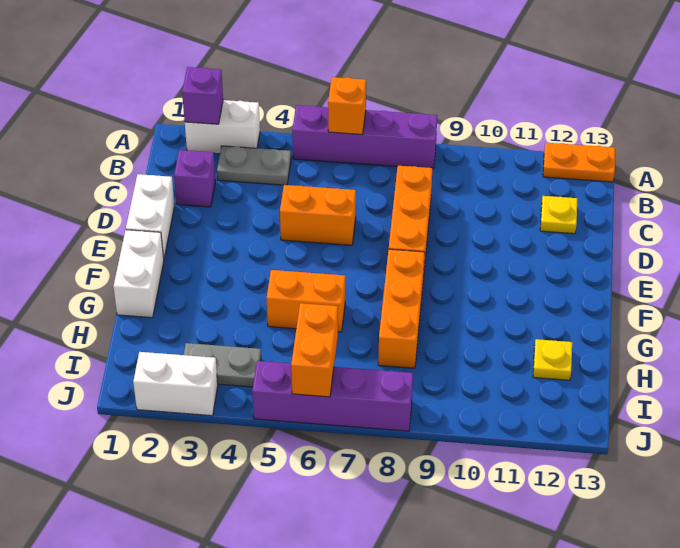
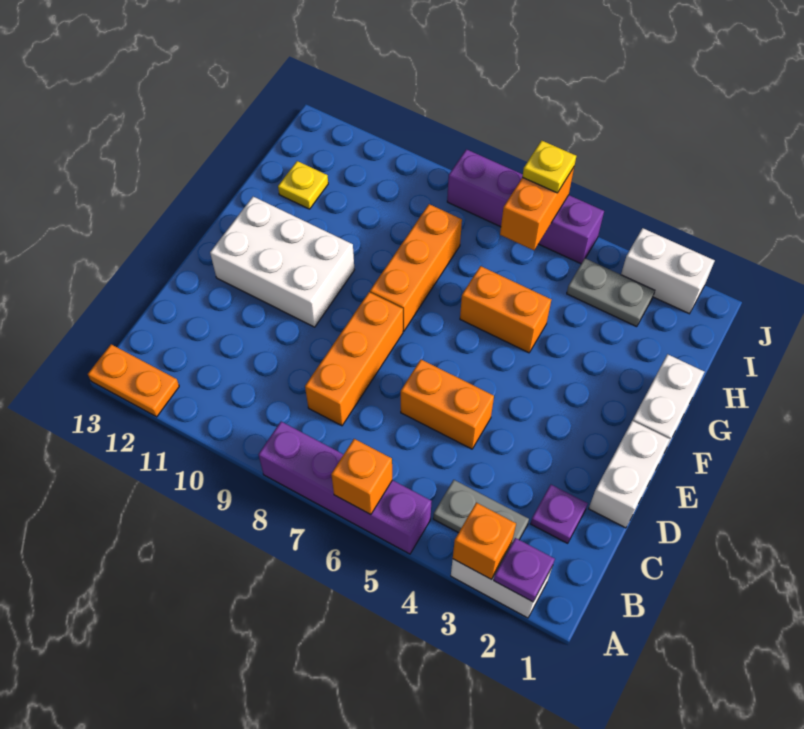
purple 1x1 brick [182,67,223,124] -> purple 1x1 plate [494,538,555,602]
none -> orange 1x1 brick [453,503,516,579]
purple 1x1 brick [174,150,216,207] -> purple 1x1 plate [531,485,588,543]
yellow 1x1 plate [540,196,577,234] -> yellow 1x1 plate moved to [522,140,576,193]
none -> white 2x3 brick [210,197,354,327]

